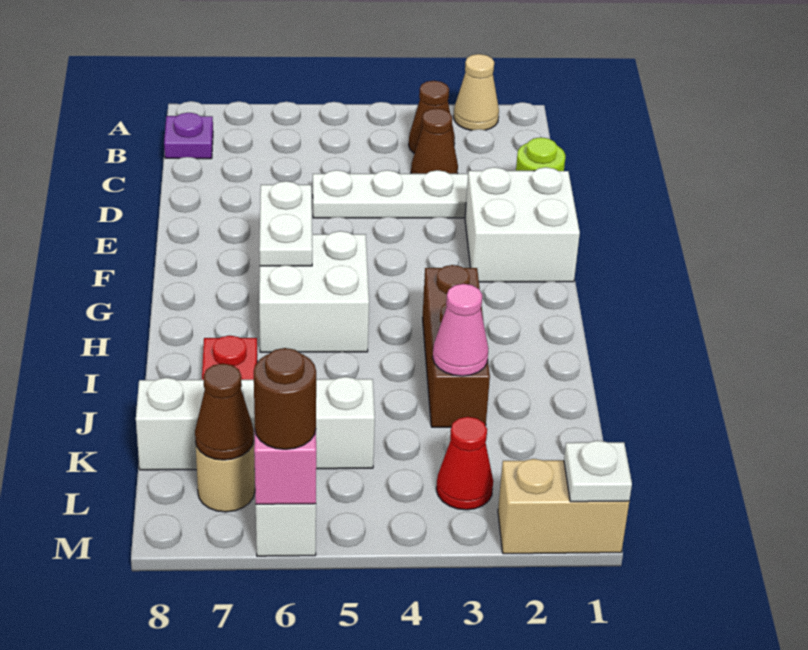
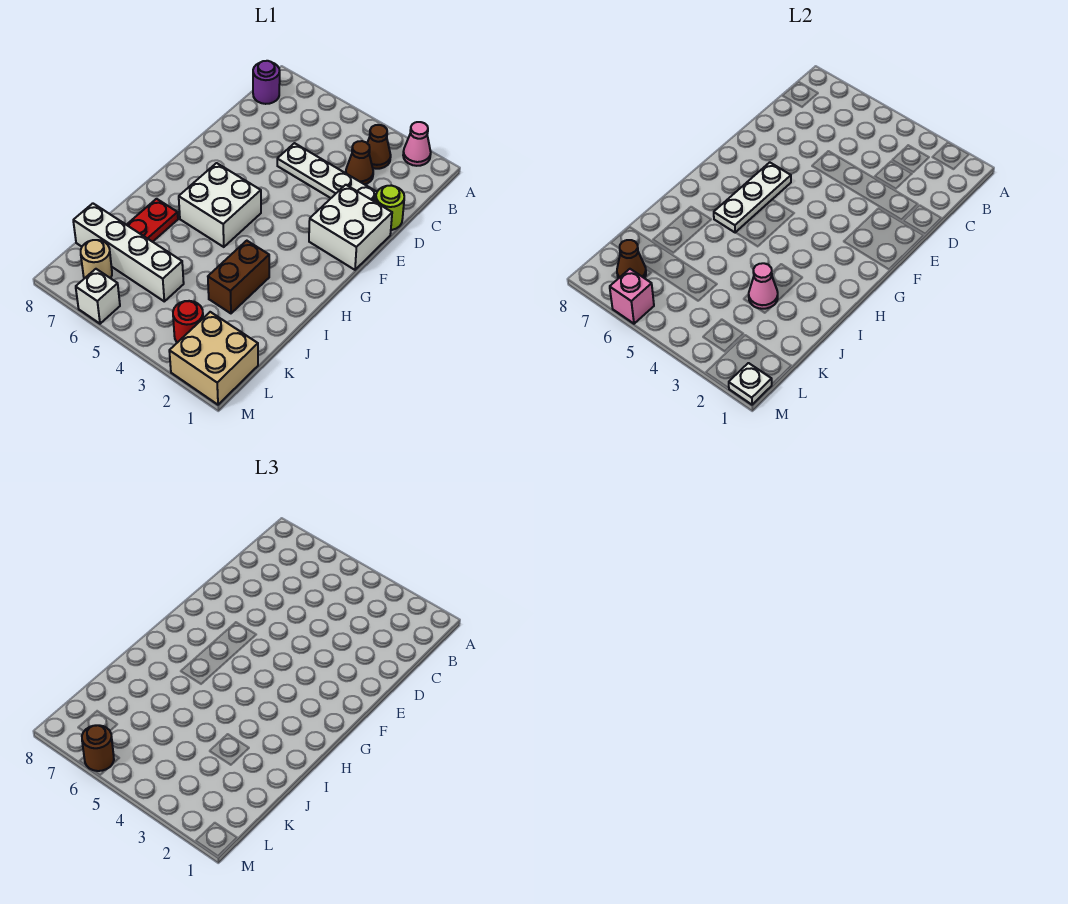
tan 1x1 cone [454,54,499,130] -> pink 1x1 cone [403,122,431,166]
purple 1x1 plate [164,113,213,159] -> purple 1x1 round brick [253,61,280,104]
white 1x2 plate [259,181,312,266] -> white 1x3 plate [714,162,791,232]
brown 1x3 brick [422,265,490,427] -> brown 1x2 brick [208,241,269,313]
red 1x1 cone [436,417,493,510] -> red 1x1 round brick [173,301,203,343]
tan 1x2 brick [498,459,629,554] -> tan 2x2 brick [169,312,258,405]

